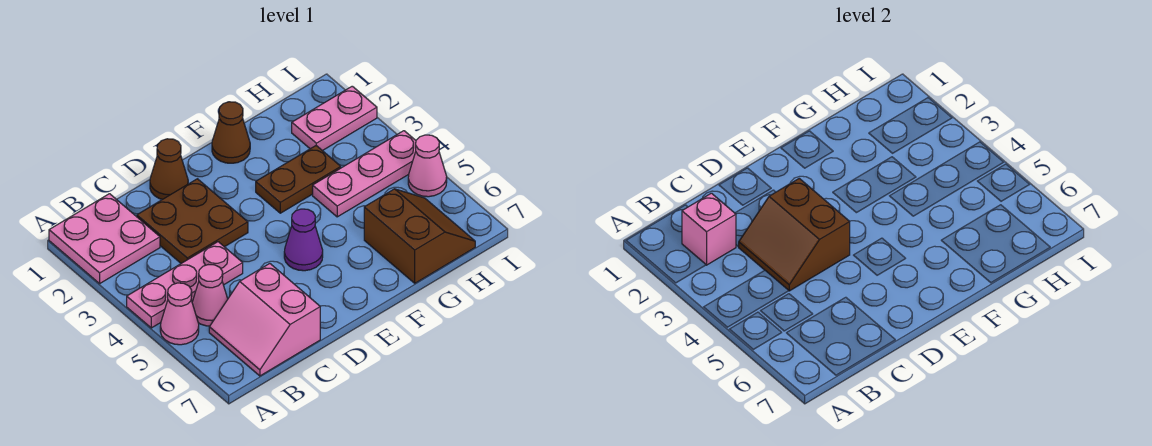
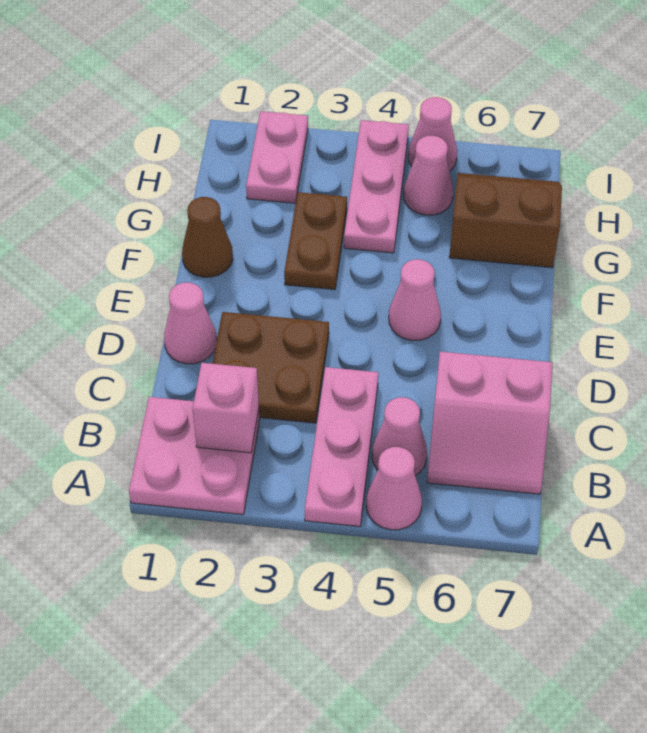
brown 2x2 slope [739,178,850,291] -> none
brown 1x1 cone [150,139,188,200] -> pink 1x1 cone [164,282,217,364]
purple 1x1 cone [284,209,323,271] -> pink 1x1 cone [389,259,441,340]
none -> pink 1x1 cone [404,136,453,215]

